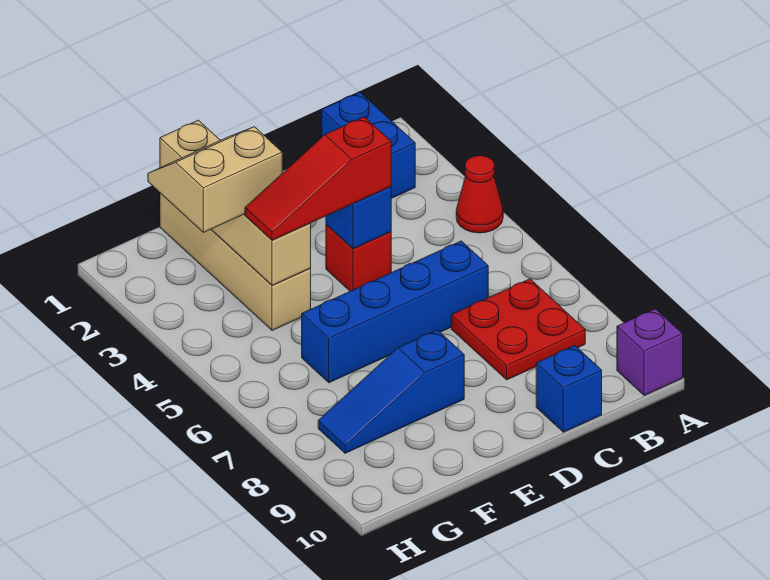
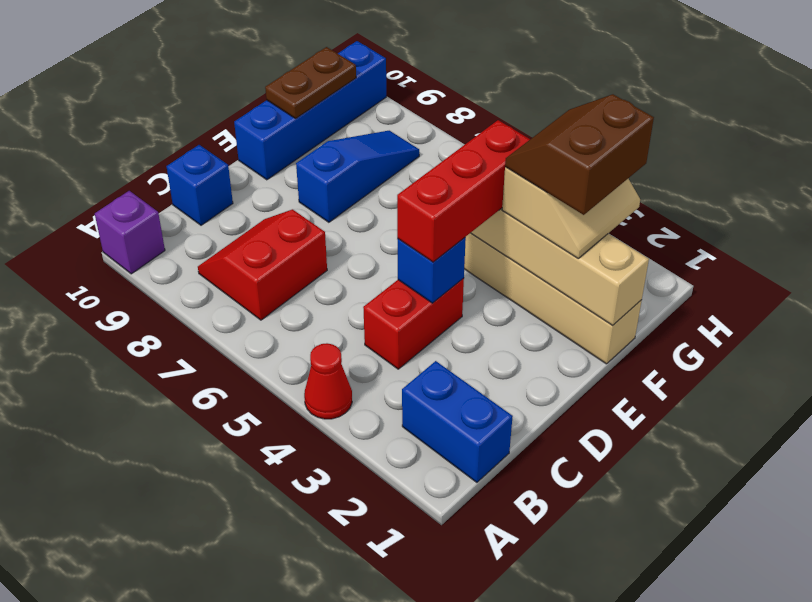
red 2x2 plate [451,279,585,380] -> red 2x2 slope [198,209,327,320]
blue 1x4 brick [302,241,488,383] -> blue 1x4 brick moved to [234,41,386,180]
red 1x1 brick [326,225,391,291] -> red 1x2 brick [363,278,464,369]
red 1x3 slope [245,117,391,240] -> red 1x3 brick [397,120,530,262]
none -> brown 2x2 slope [505,94,654,215]
none -> brown 1x2 plate [265,47,356,119]

